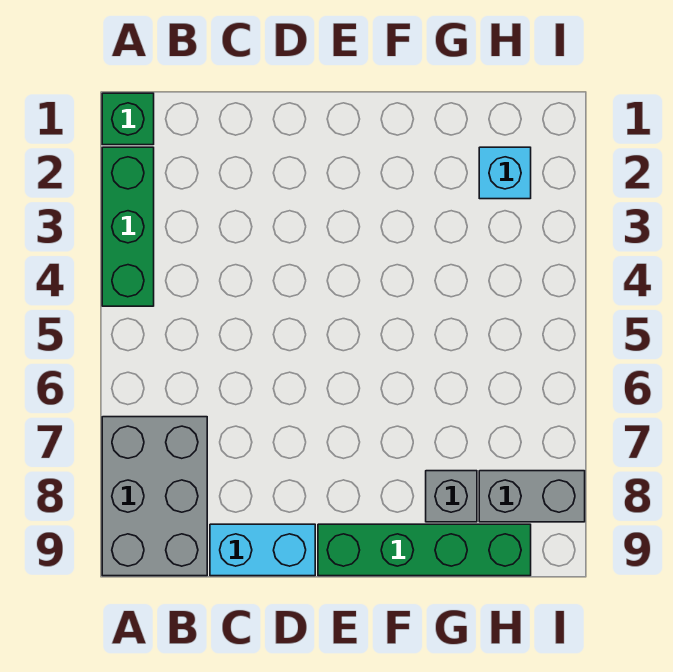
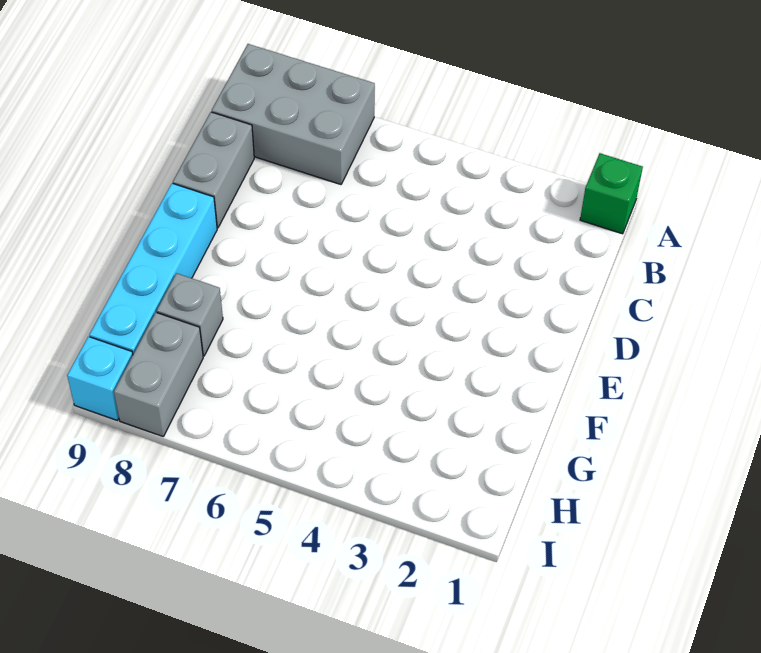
green 1x3 brick [102,147,154,306] -> none
cyan 1x2 brick [210,524,315,576] -> grey 1x2 brick [173,112,254,228]
green 1x4 brick [318,524,531,576] -> cyan 1x4 brick [89,183,217,354]
cyan 1x1 brick [479,147,531,199] -> cyan 1x1 brick moved to [67,337,133,420]

